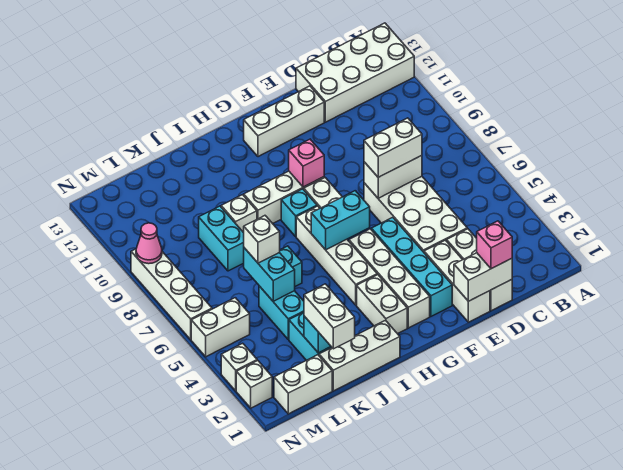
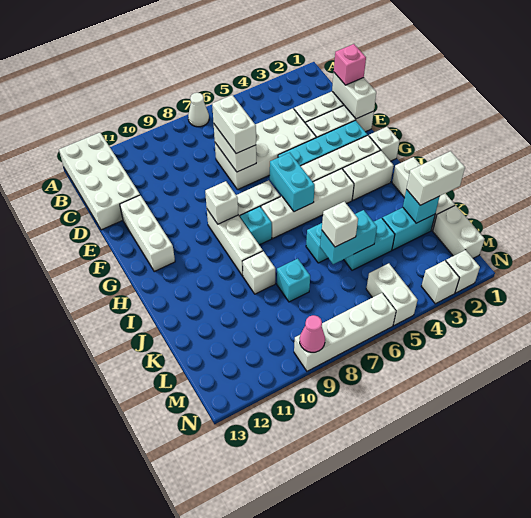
none -> white 1x1 cone [188,93,209,127]
none -> white 1x1 brick [369,127,399,161]
pink 1x1 brick [289,139,324,187] -> white 1x1 brick [205,181,238,224]
cyan 1x2 brick [199,206,244,271] -> cyan 1x1 brick [277,259,310,302]

